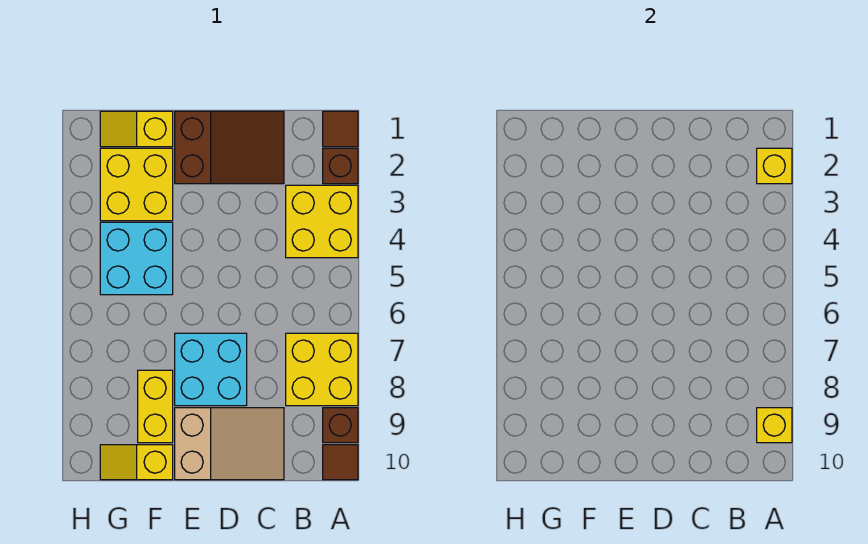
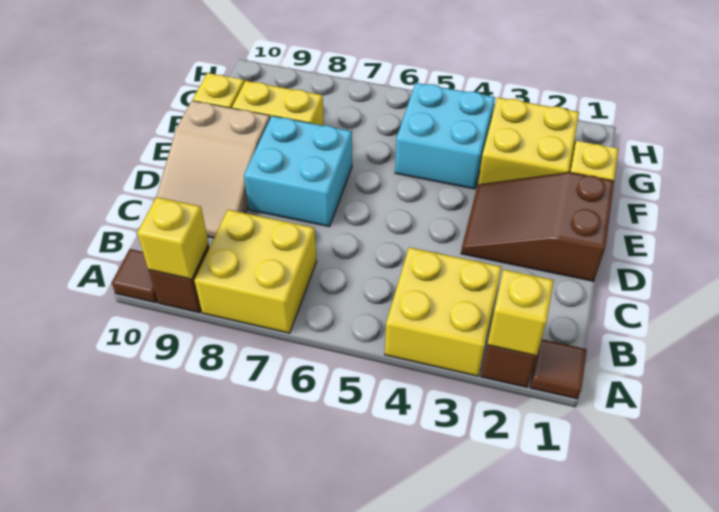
brown 2x3 slope [175,111,284,184] -> brown 2x3 slope turned to [461,172,614,281]

